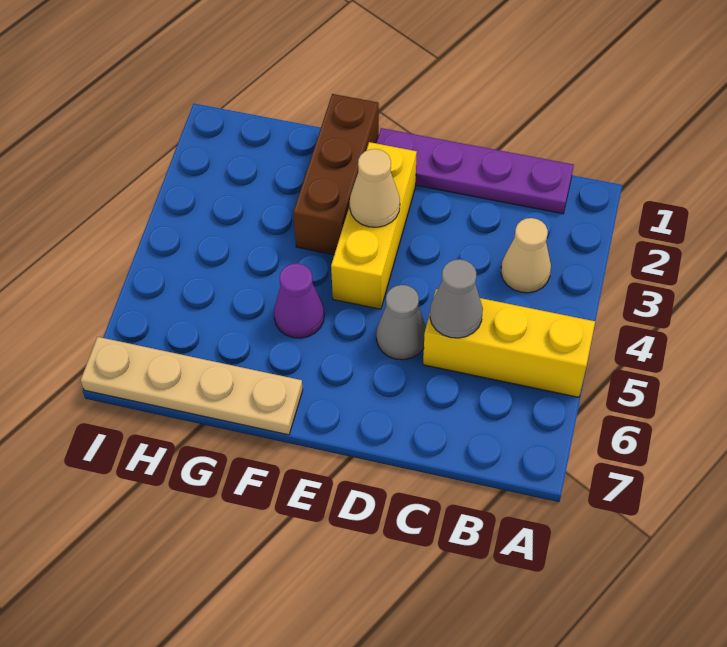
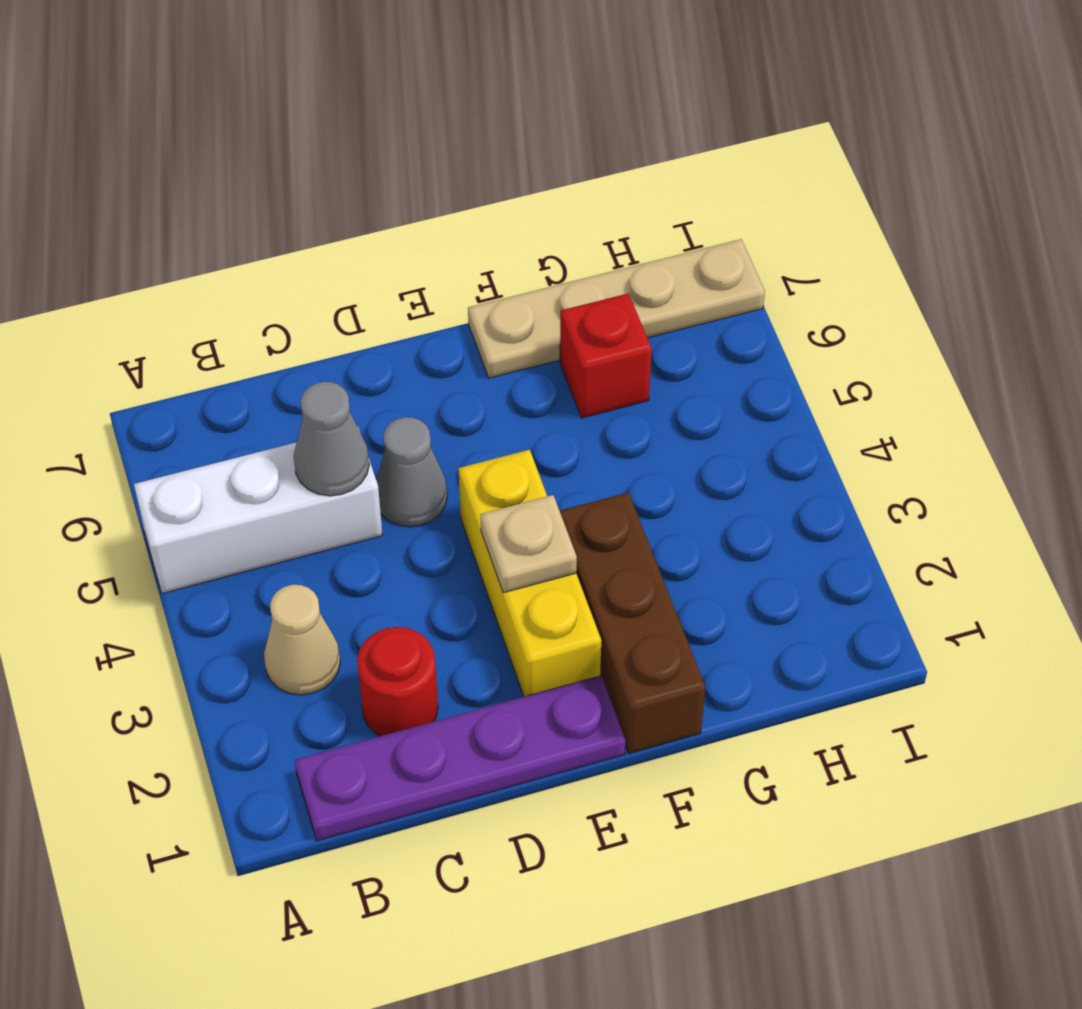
yellow 1x3 brick [423,289,595,397] -> white 1x3 brick [134,427,383,593]
none -> red 1x1 round brick [357,627,438,736]
tan 1x1 cone [350,149,400,227] -> tan 1x1 plate [480,495,577,593]
purple 1x1 cone [274,263,324,338] -> none
none -> red 1x1 brick [560,293,652,418]

